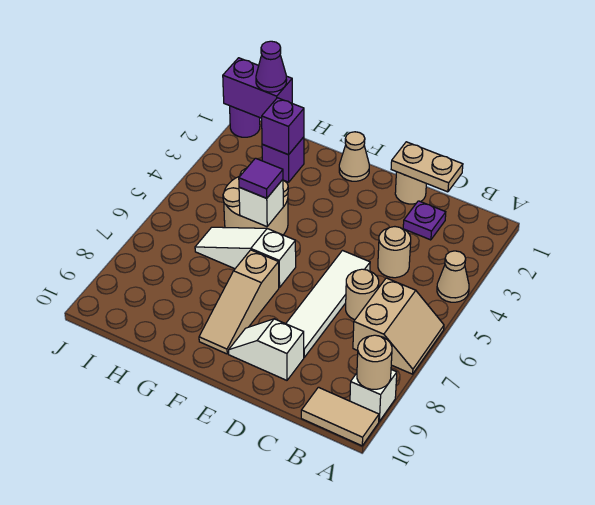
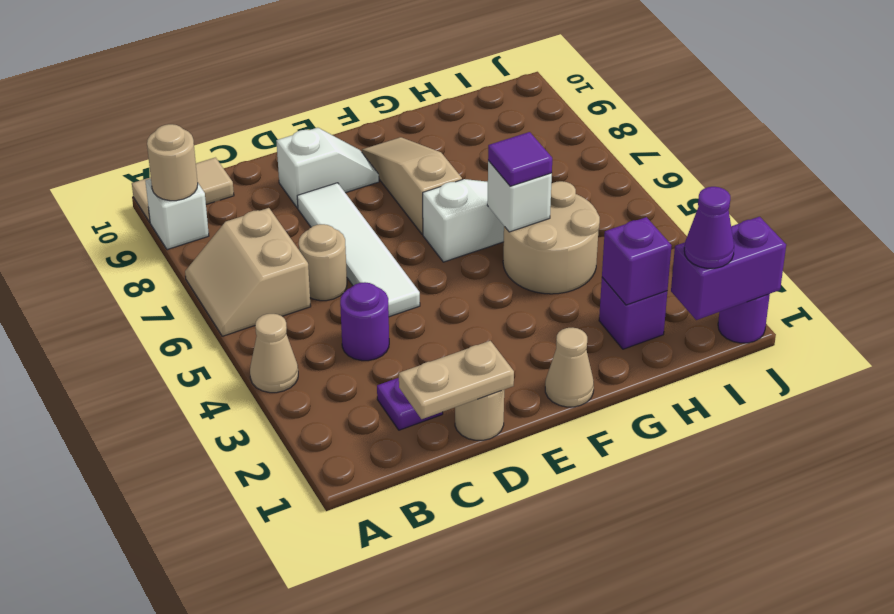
tan 1x1 round brick [378,227,411,278] -> purple 1x1 round brick [340,282,389,361]

